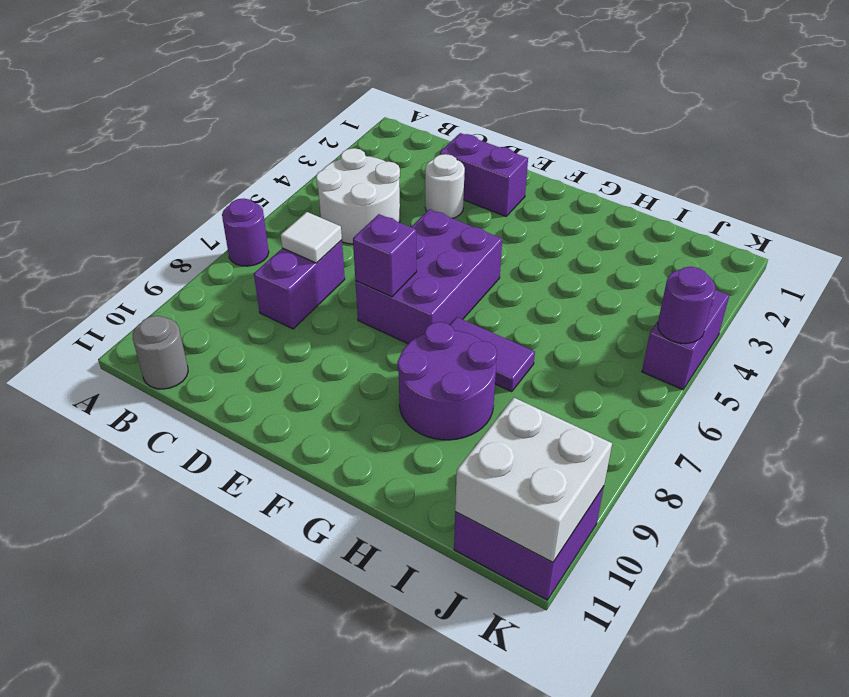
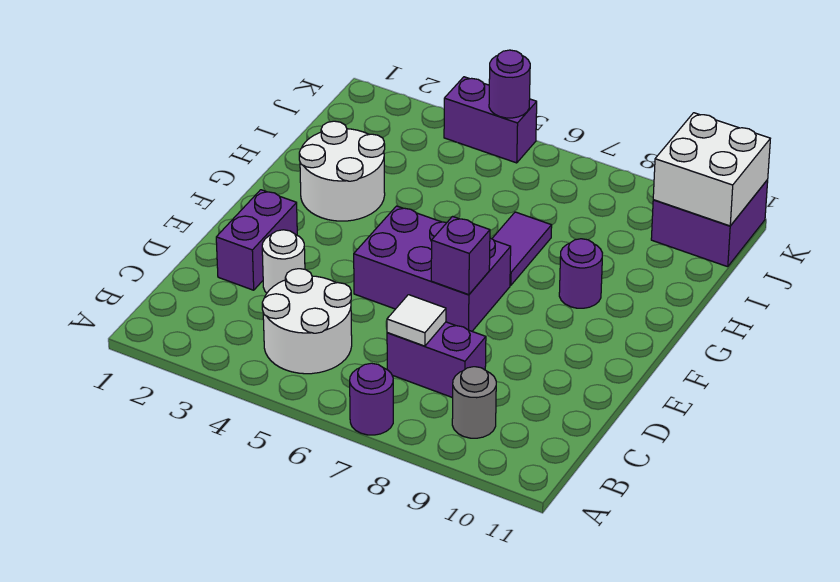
grey 1x1 round brick [133,316,188,389] -> grey 1x1 round brick moved to [452,367,496,438]
none -> white 2x2 round brick [299,121,385,221]
purple 2x2 round brick [397,322,497,440] -> purple 1x1 round brick [559,239,602,308]

